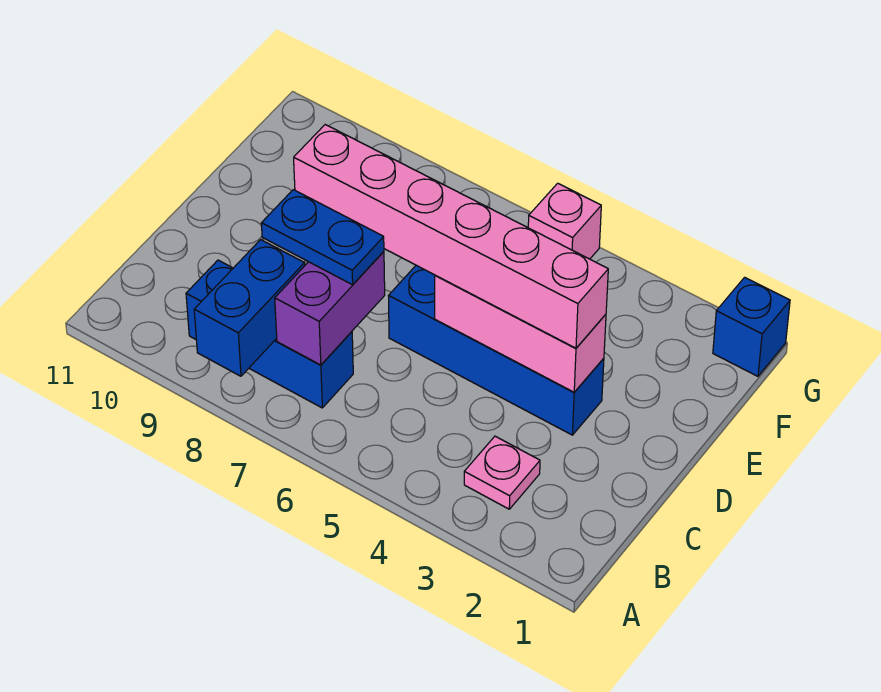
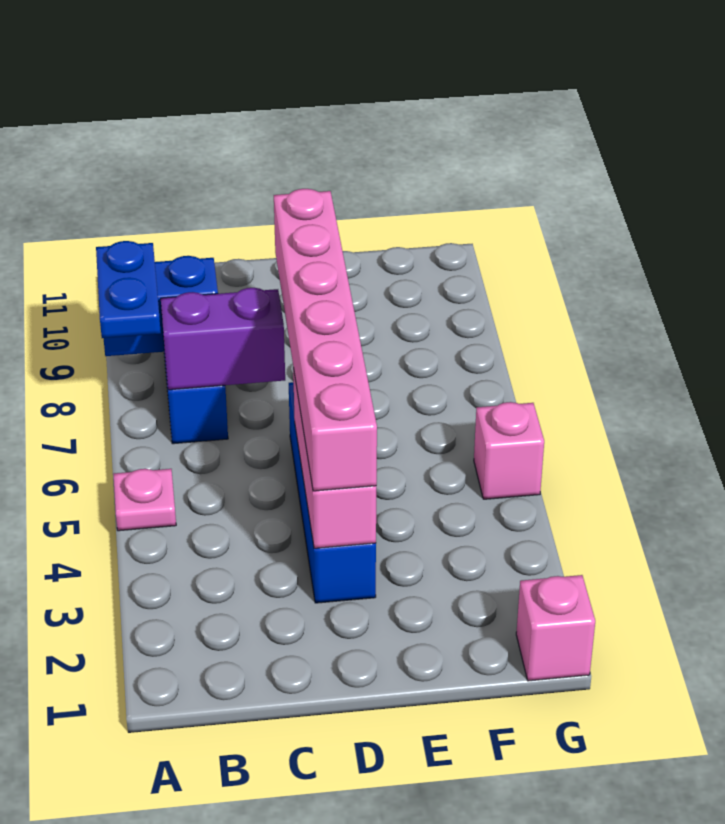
pink 1x1 plate [464,436,540,509] -> pink 1x1 plate moved to [113,469,176,531]
blue 1x2 plate [261,190,384,285] -> blue 1x2 plate moved to [96,241,161,338]
blue 1x1 brick [713,277,790,376] -> pink 1x1 brick [516,575,595,681]

